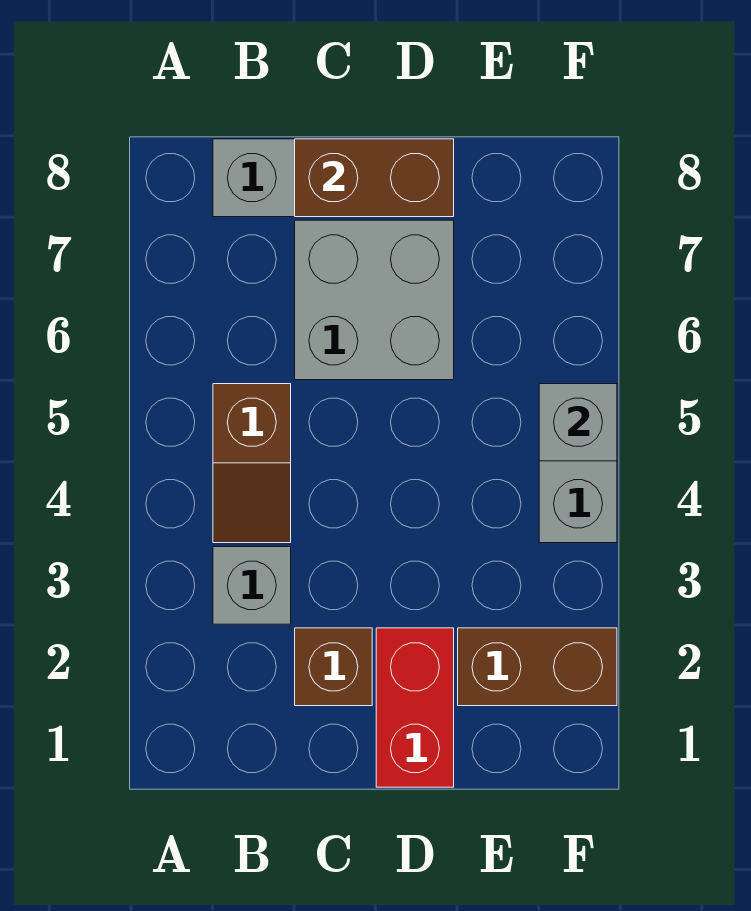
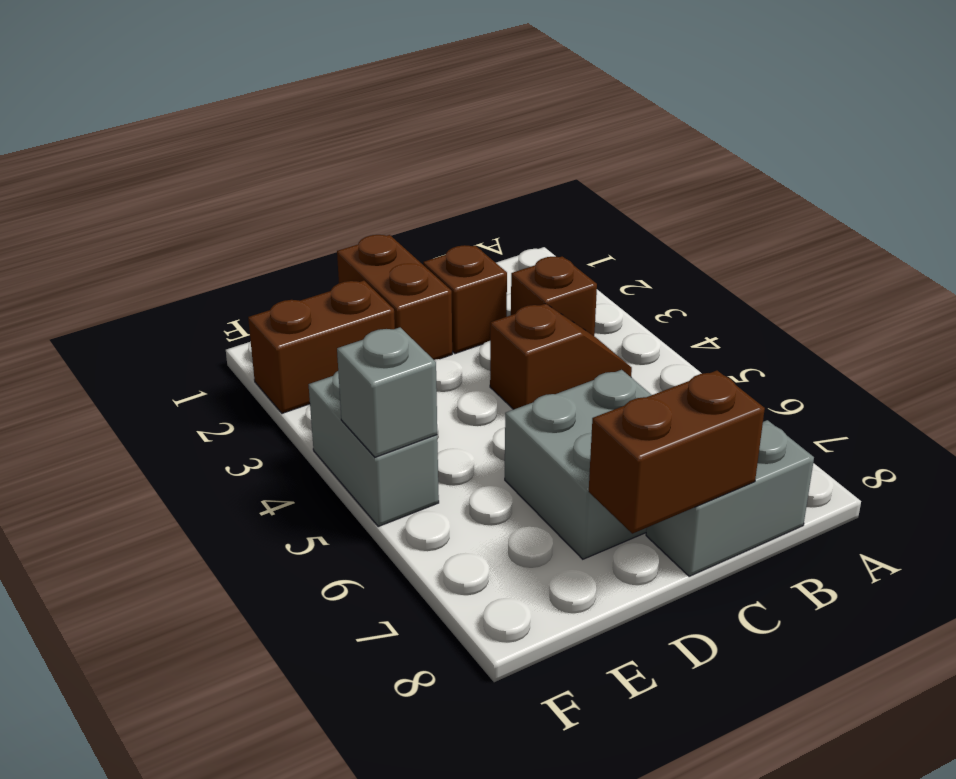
grey 1x1 brick [213,547,291,624] -> brown 1x1 brick [511,256,597,336]
brown 1x2 slope [213,384,291,543] -> brown 1x2 slope turned to [490,304,632,409]
red 1x2 brick [376,628,454,787] -> brown 1x2 brick [337,235,452,360]

